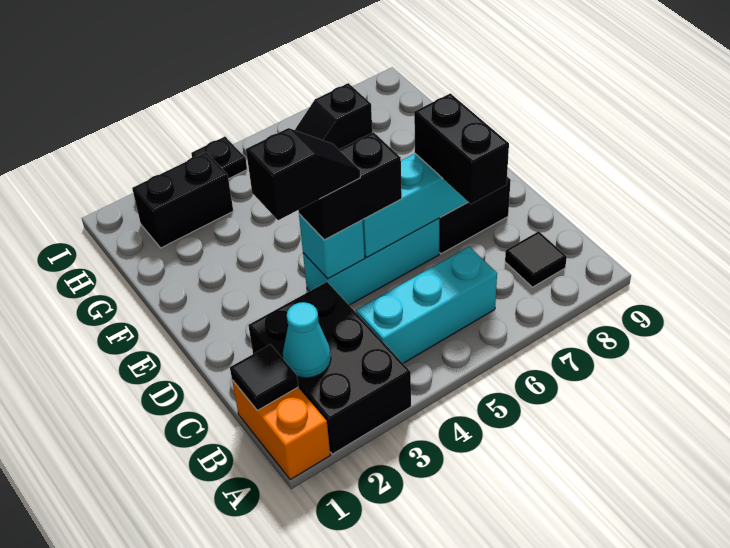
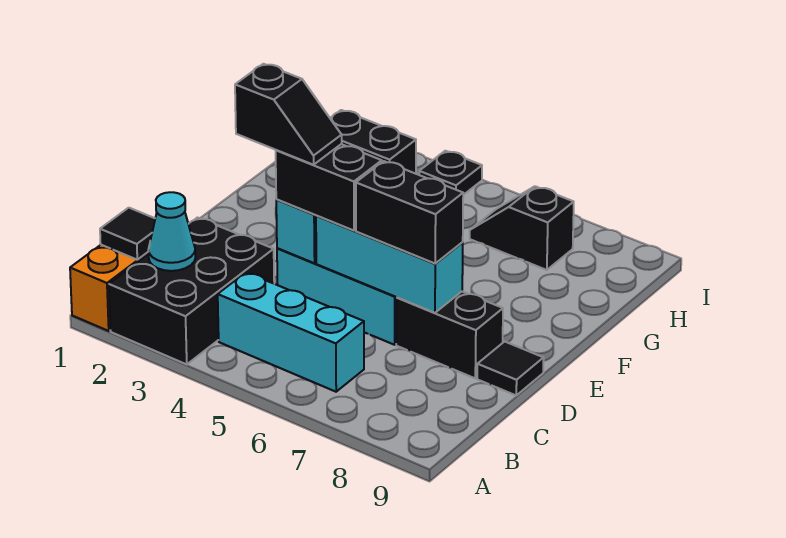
black 1x1 tile [505,231,567,287] -> black 1x1 tile moved to [477,341,544,395]
black 1x2 brick [414,93,509,204] -> black 1x2 brick turned to [356,161,463,264]

